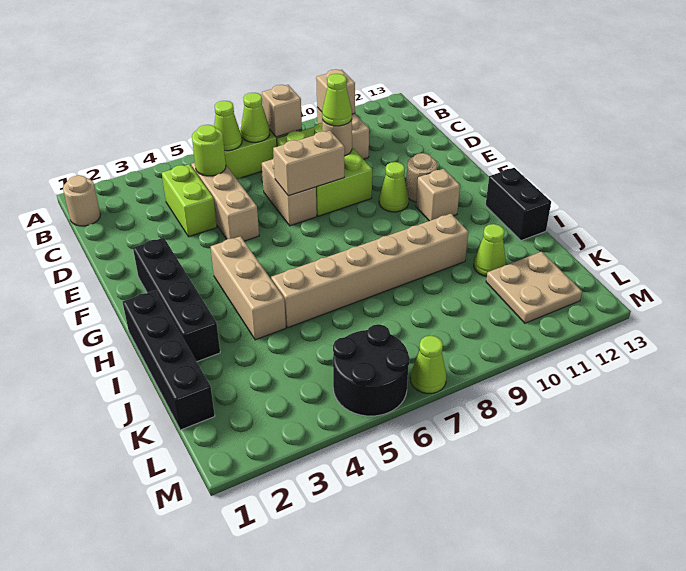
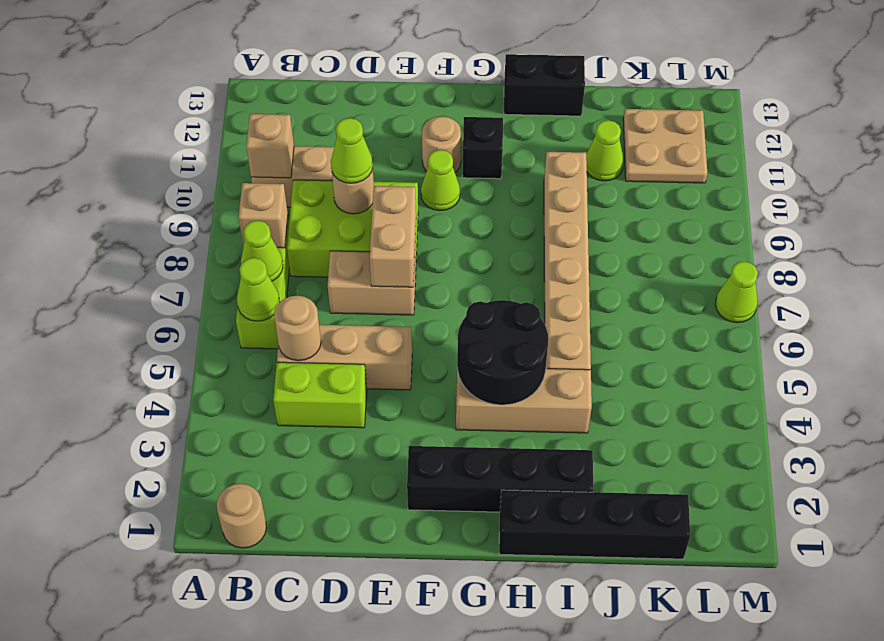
lime 1x1 round brick [192,125,226,176] -> tan 1x1 round brick [274,296,321,361]
tan 1x1 brick [416,169,460,221] -> black 1x1 brick [462,117,503,179]
black 2x2 round brick [333,324,410,416] -> black 2x2 round brick moved to [457,300,548,405]

